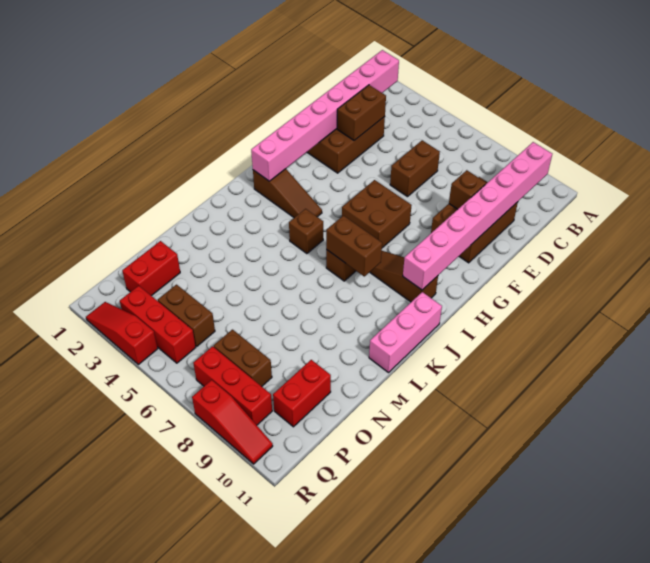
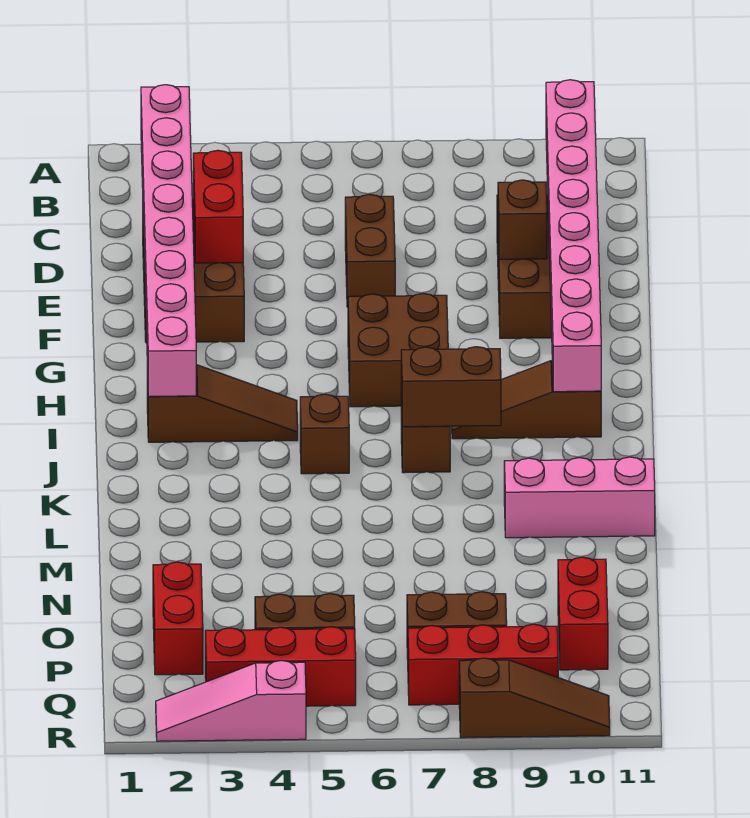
brown 1x2 brick [337,85,386,141] -> red 1x2 brick [193,150,243,263]
pink 1x3 brick [369,292,442,373] -> pink 1x3 brick turned to [504,457,655,538]
red 1x3 slope [86,302,158,365] -> pink 1x3 slope [156,660,306,741]
red 1x3 slope [192,380,273,464] -> brown 1x3 slope [459,658,610,738]

